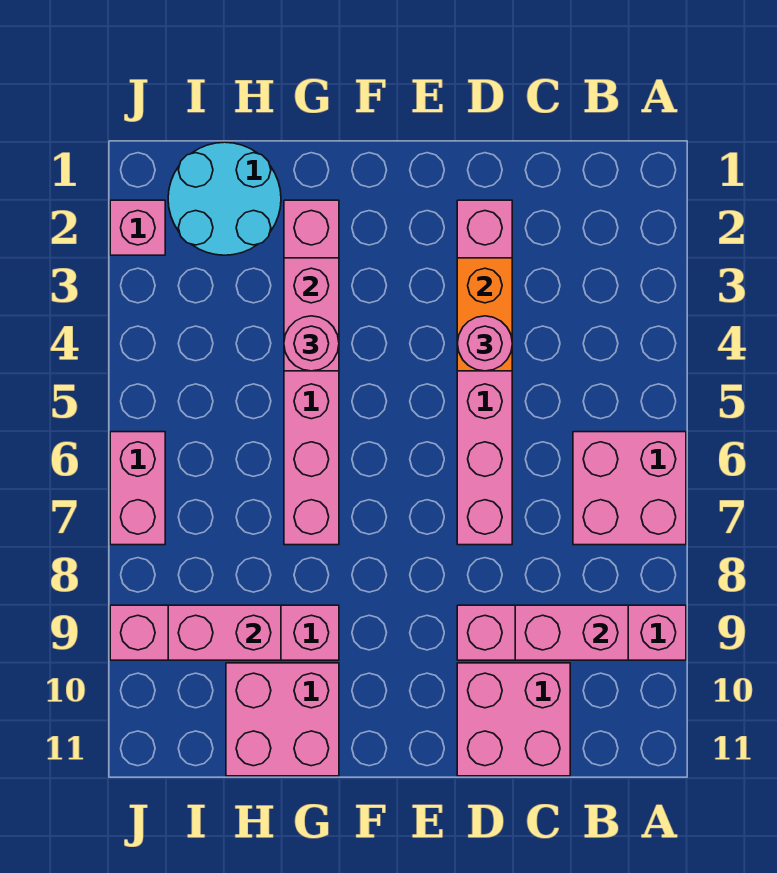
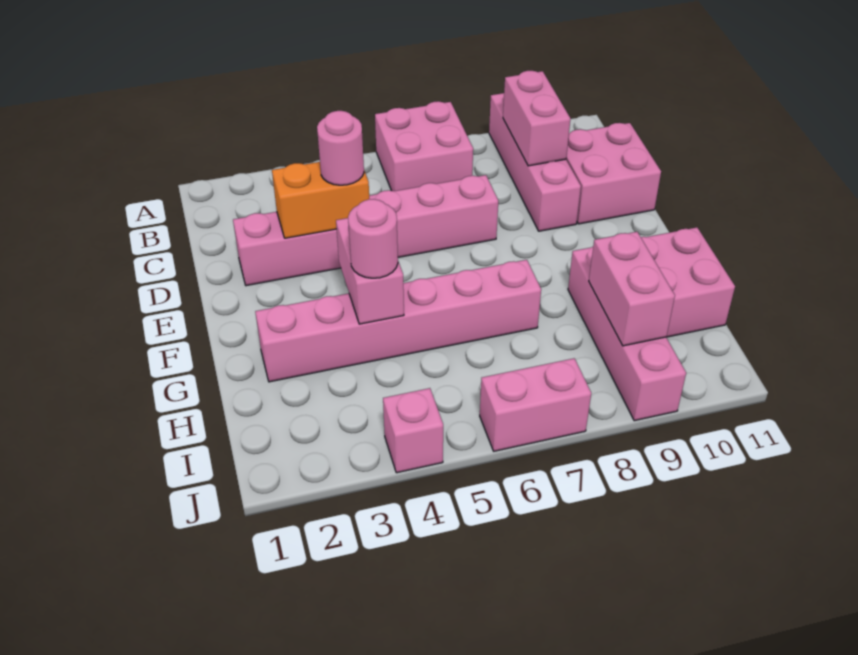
pink 1x2 brick [284,258,339,371] -> pink 1x2 brick turned to [336,218,404,324]
cyan 2x2 round brick [168,142,281,255] -> none
pink 1x1 brick [110,200,165,255] -> pink 1x1 brick moved to [383,388,443,473]

